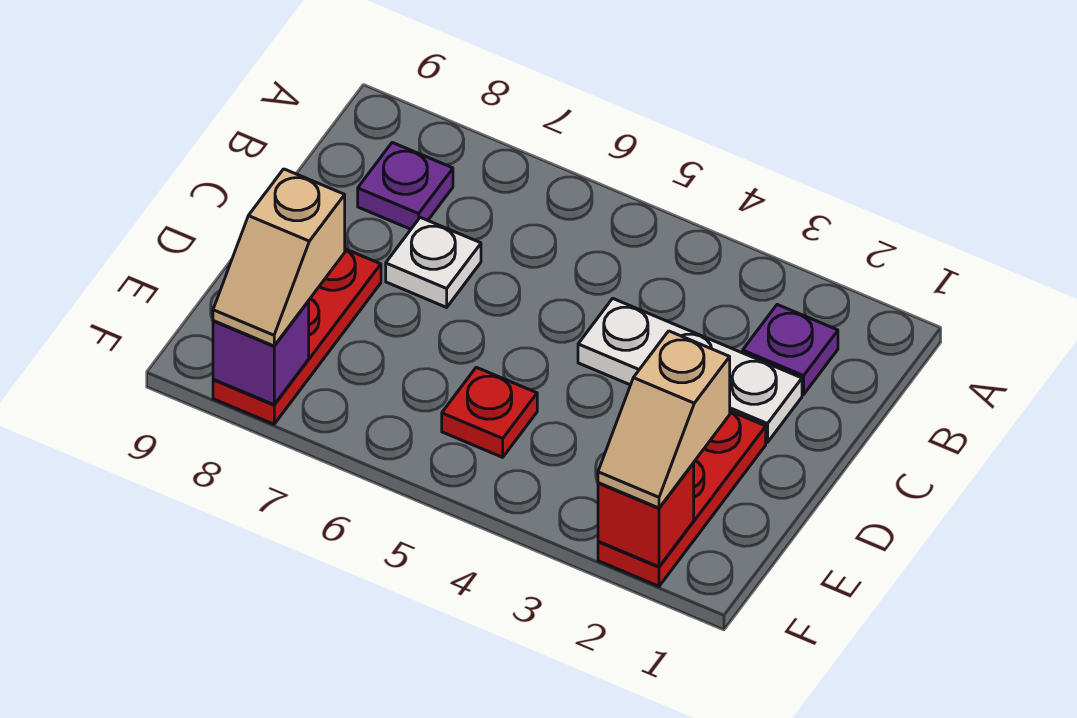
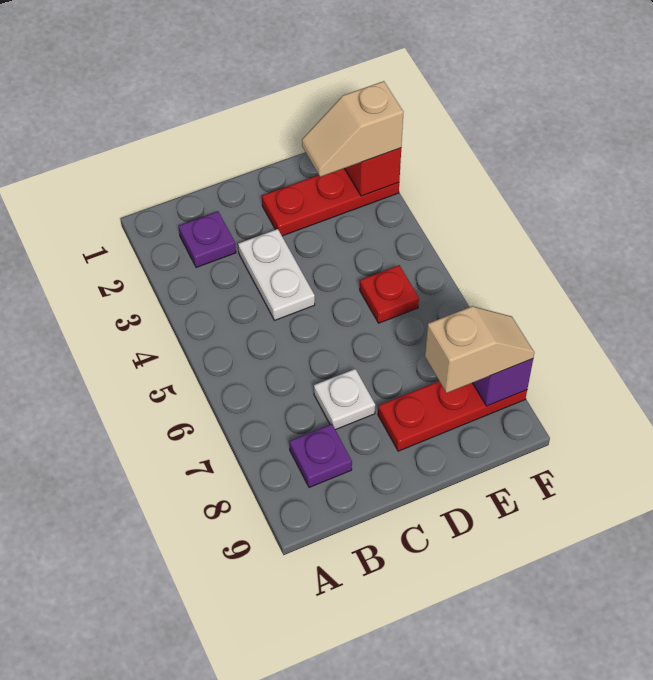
white 1x3 plate [578,299,802,443] -> white 1x2 plate [238,229,315,320]
tan 1x2 slope [598,331,730,508] -> tan 1x2 slope turned to [302,81,403,177]

